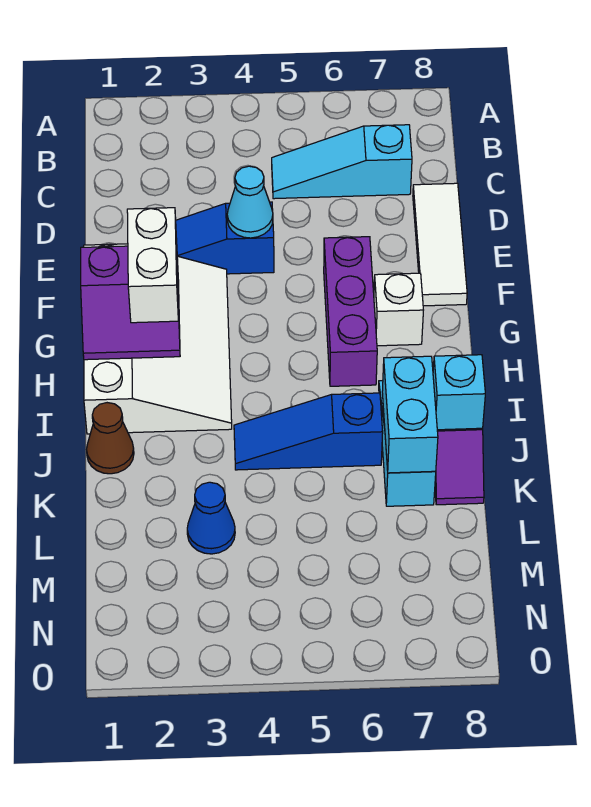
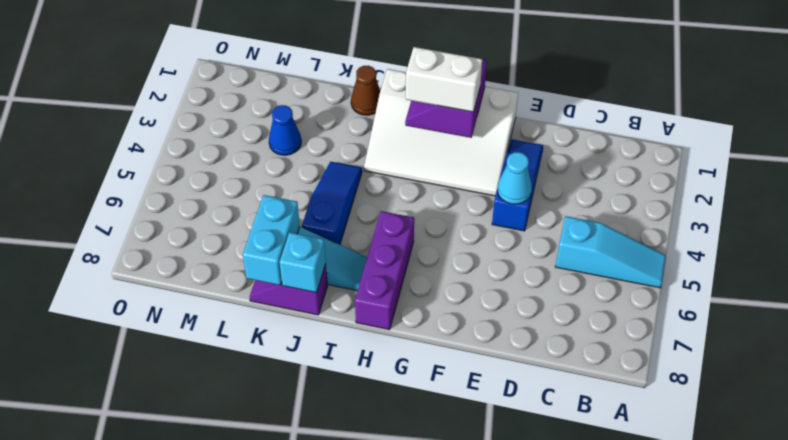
cyan 1x3 slope [272,125,412,199] -> cyan 1x3 slope turned to [555,216,666,288]
white 1x3 tile [413,183,467,306] -> none
purple 1x3 brick [324,237,377,386] -> purple 1x3 brick turned to [355,211,414,330]
white 1x1 brick [374,273,423,346] -> none
cyan 1x2 brick [382,356,438,473] -> cyan 1x2 brick turned to [243,195,300,285]

